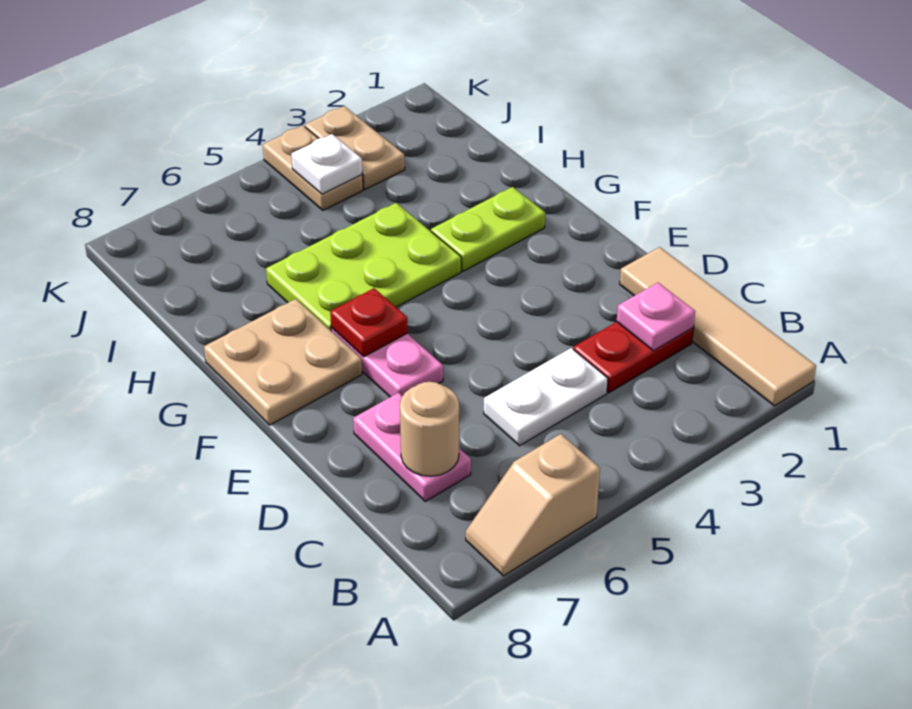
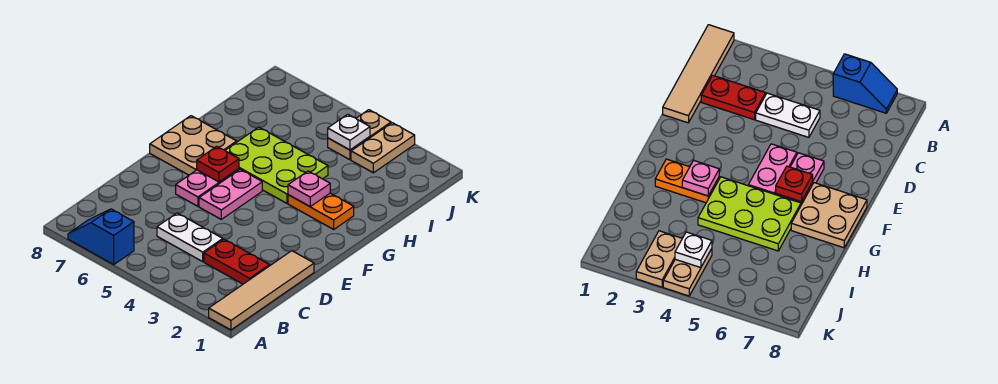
tan 1x2 slope [466,434,600,576] -> blue 1x2 slope [68,209,134,264]
pink 1x1 plate [617,283,695,351] -> pink 1x1 plate moved to [288,171,330,206]
pink 1x2 plate [353,393,471,501] -> pink 1x2 plate moved to [199,169,262,219]
tan 1x1 round brick [400,382,459,476] -> none
lime 1x2 plate [431,187,545,271] -> orange 1x2 plate [288,193,354,229]

